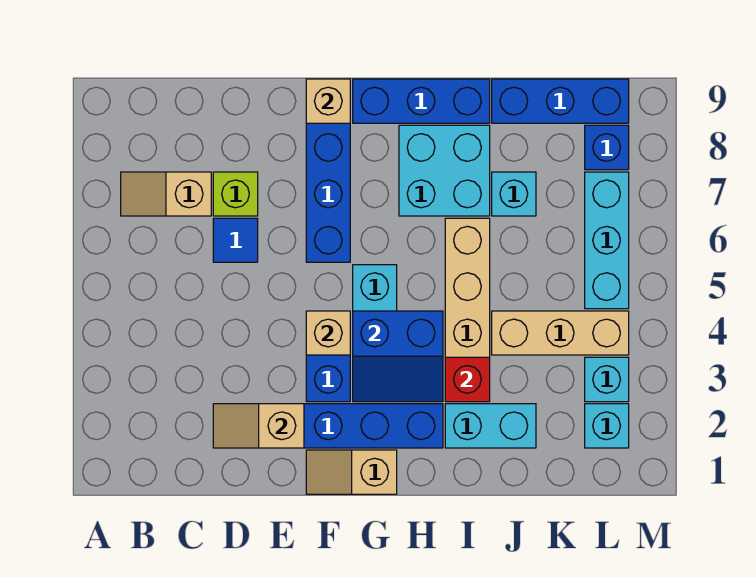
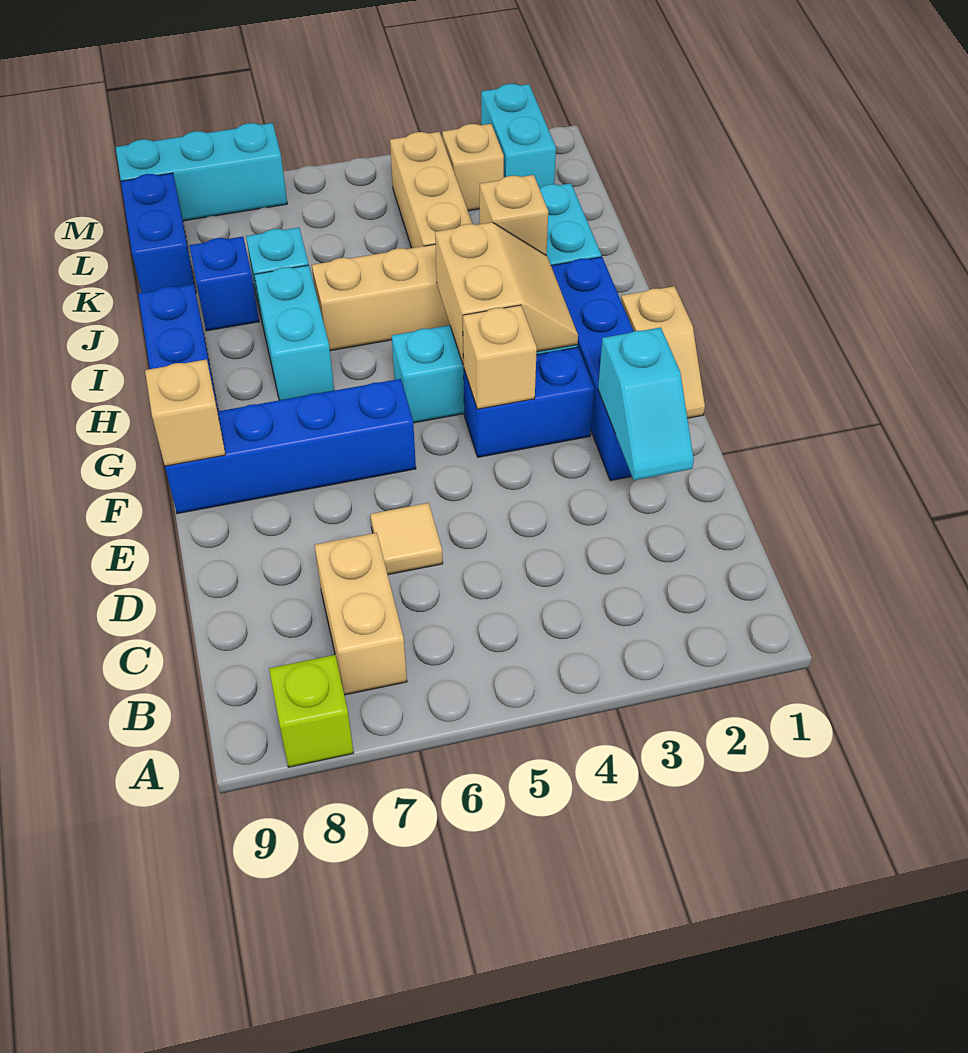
tan 1x2 slope [121,172,211,216] -> tan 1x2 brick [315,533,407,695]
tan 1x2 slope [213,404,304,448] -> cyan 1x2 slope [598,327,694,480]
blue 1x1 tile [213,218,258,262] -> tan 1x1 tile [370,503,443,575]
lime 1x1 brick [213,172,258,216] -> lime 1x1 brick moved to [269,655,353,767]
blue 2x2 slope [353,311,443,402] -> tan 2x2 slope [435,222,578,365]
cyan 2x2 brick [399,125,490,216] -> cyan 1x2 brick [255,265,334,400]
red 1x1 brick [445,357,490,402] -> tan 1x1 brick [480,175,548,255]
blue 1x3 brick [492,79,629,123] -> blue 1x2 brick [121,173,196,293]
cyan 1x1 brick [585,404,629,448] -> cyan 1x2 brick [481,84,556,188]
cyan 1x1 brick [585,357,629,402] -> tan 1x1 brick [442,124,504,211]
cyan 1x3 brick [585,172,629,309] -> cyan 1x3 brick moved to [116,123,287,221]
blue 1x1 brick [585,125,629,170] -> blue 1x1 brick moved to [189,237,259,331]

